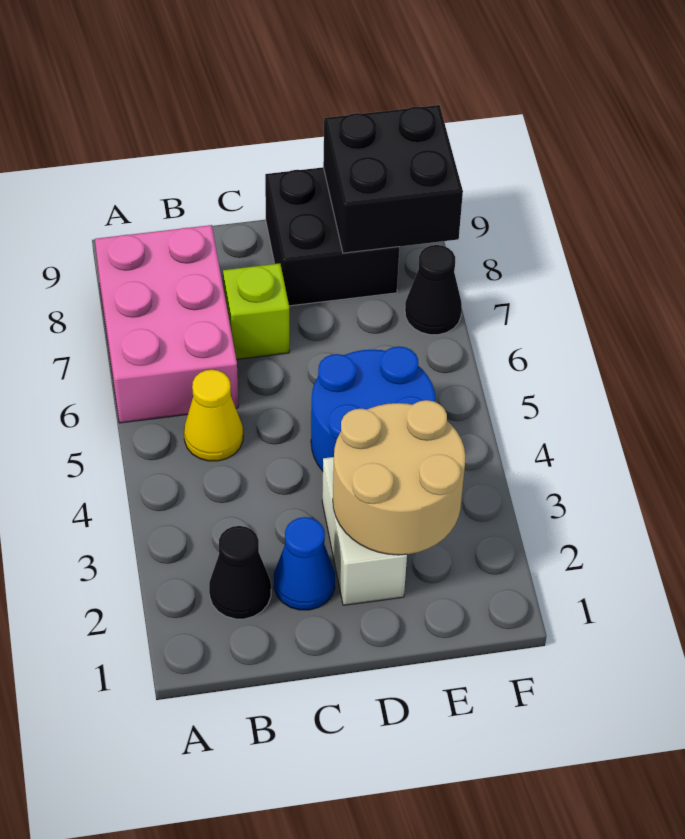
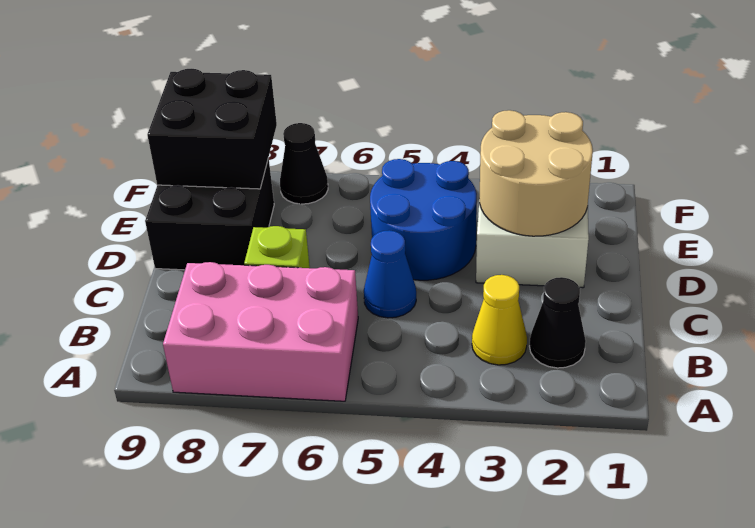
yellow 1x1 cone [184,370,243,461] -> yellow 1x1 cone moved to [472,275,527,365]
blue 1x1 cone [274,517,335,610] -> blue 1x1 cone moved to [364,230,416,318]

